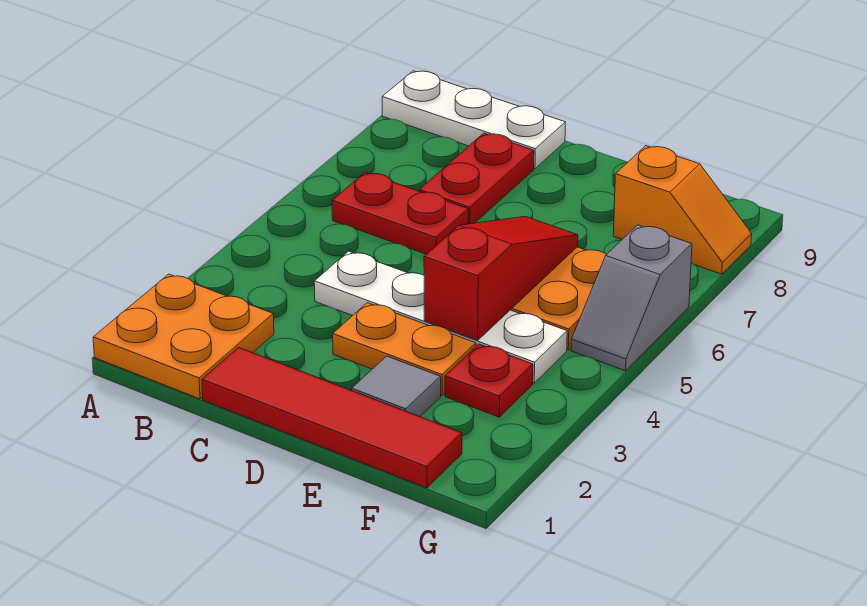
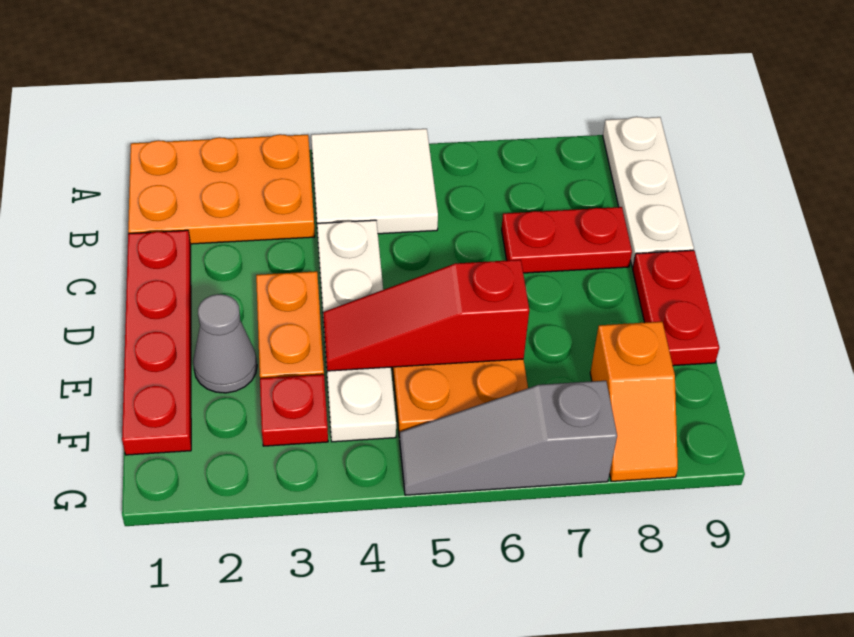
orange 2x2 plate [93,274,274,399] -> orange 2x3 plate [128,134,315,244]
none -> white 2x2 tile [311,129,438,234]
red 1x2 plate [332,172,468,254] -> red 1x2 plate moved to [633,250,719,366]
red 1x4 tile [202,347,462,488] -> red 1x4 plate [122,230,191,455]
grey 1x1 tile [352,356,441,417] -> grey 1x1 cone [193,294,257,393]
red 1x3 slope [424,216,578,340] -> red 1x3 slope turned to [323,260,529,371]
grey 1x2 slope [571,225,692,371] -> grey 1x3 slope [400,381,617,495]

